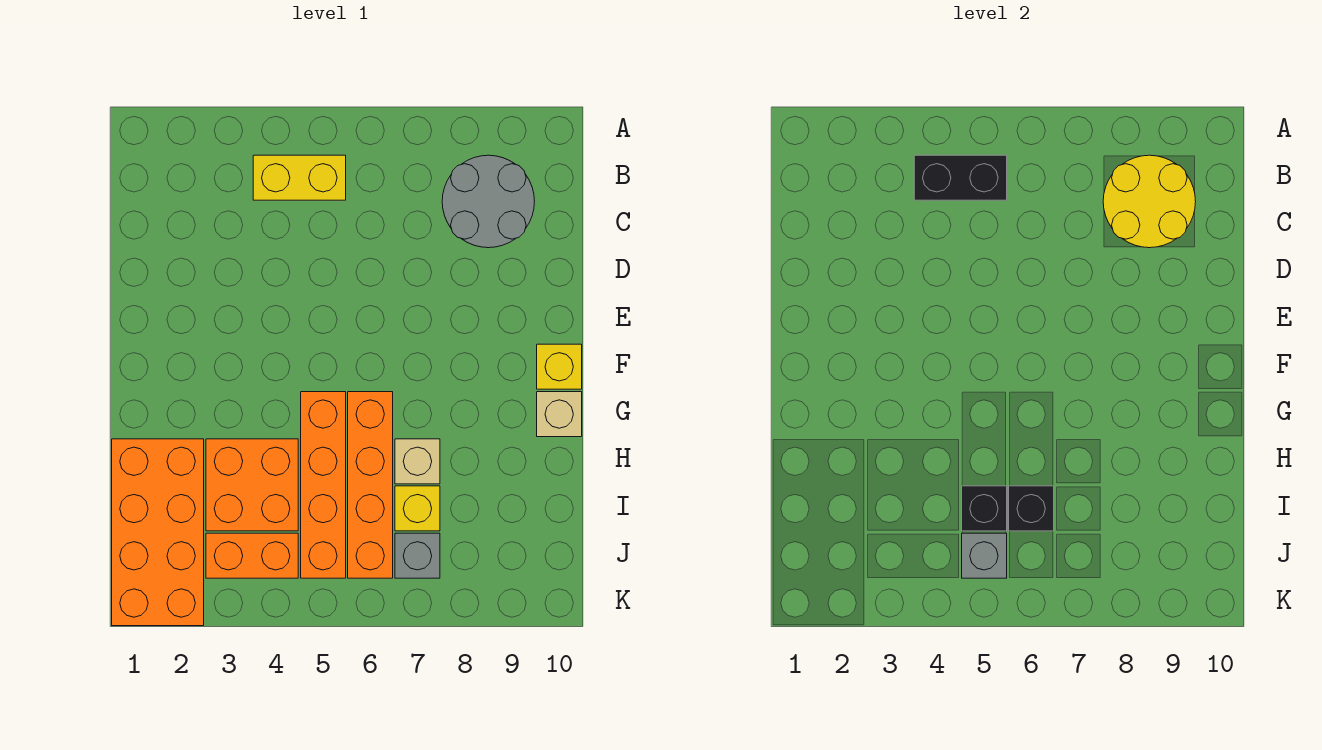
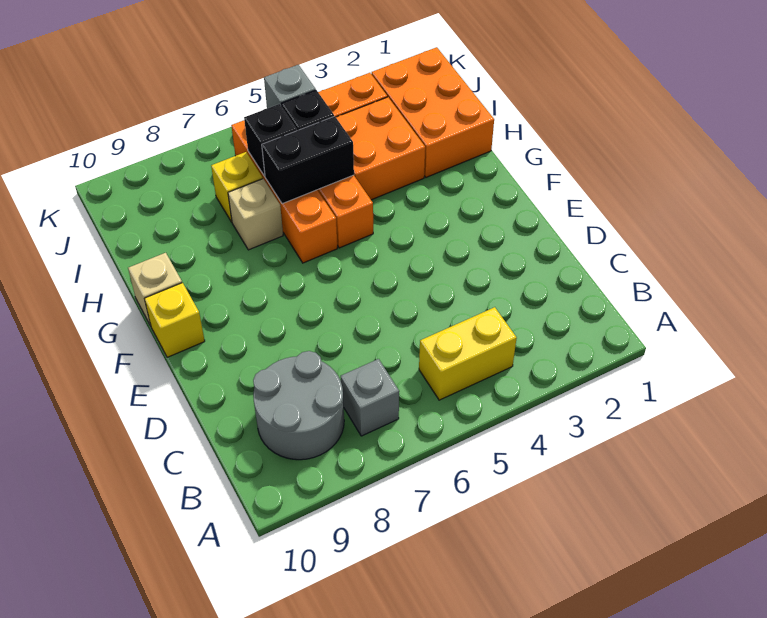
black 1x2 brick [914,155,1007,200] -> black 1x2 brick moved to [262,116,354,204]
yellow 2x2 round brick [1103,155,1196,248] -> none
orange 2x4 brick [112,439,204,626] -> orange 2x3 brick [372,47,494,177]
grey 1x1 brick [395,533,440,578] -> grey 1x1 brick moved to [341,359,399,436]

